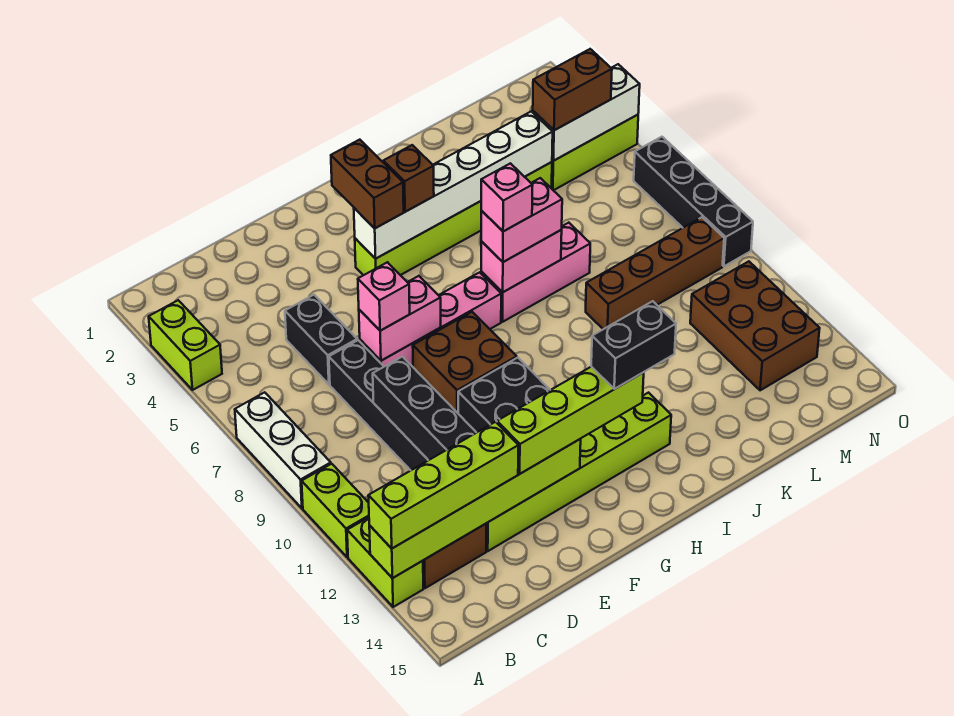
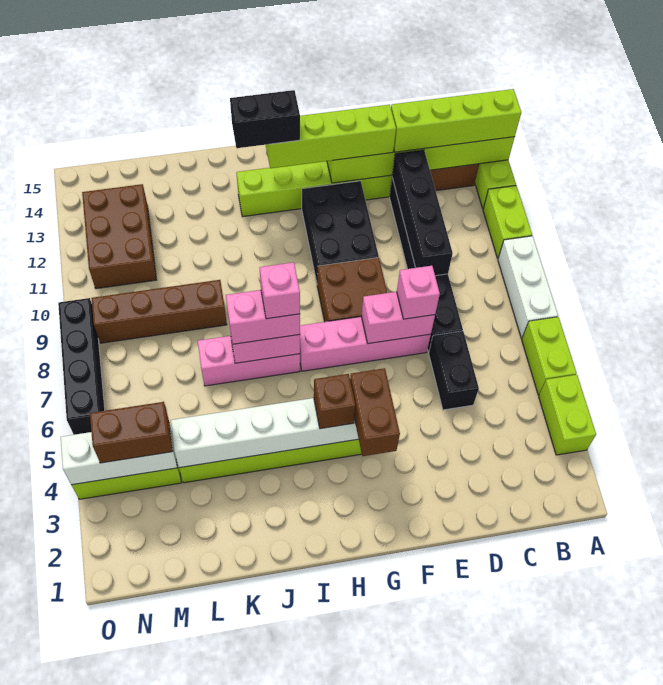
none -> lime 1x2 brick [522,317,577,395]

